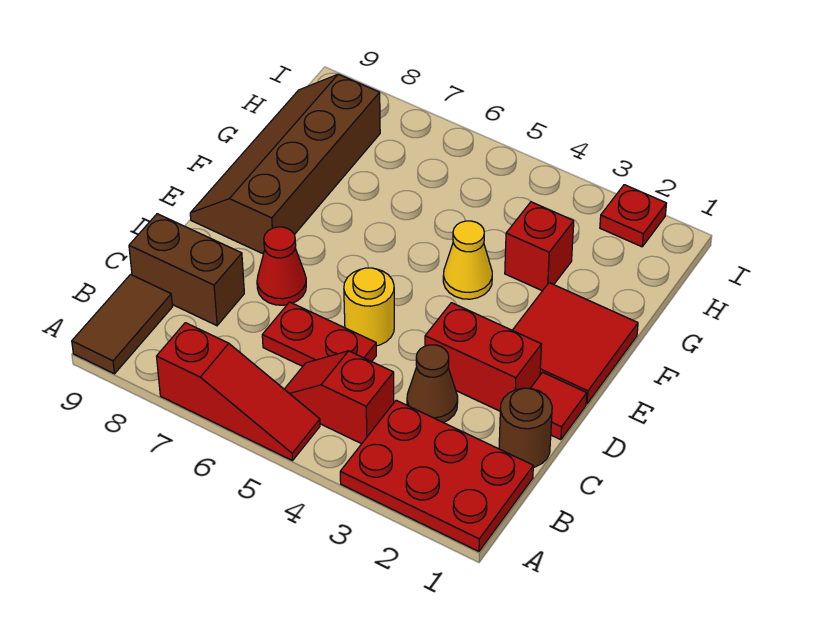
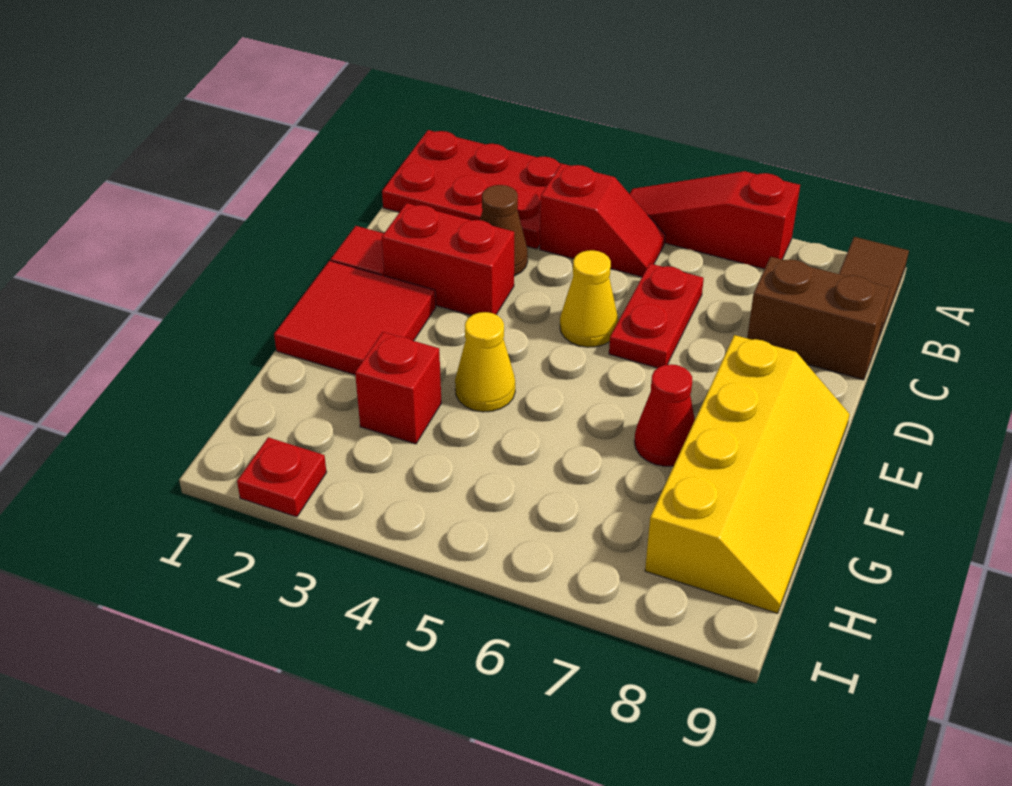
brown 1x1 round brick [499,388,552,467] -> none
red 1x2 plate [262,302,376,366] -> red 1x2 plate turned to [609,264,704,368]
yellow 1x1 round brick [344,268,394,346] -> yellow 1x1 cone [560,250,618,347]
red 1x1 cone [257,227,306,305] -> red 1x1 cone moved to [634,364,695,466]
brown 2x4 slope [190,74,380,254] -> yellow 2x4 slope [645,335,850,613]

